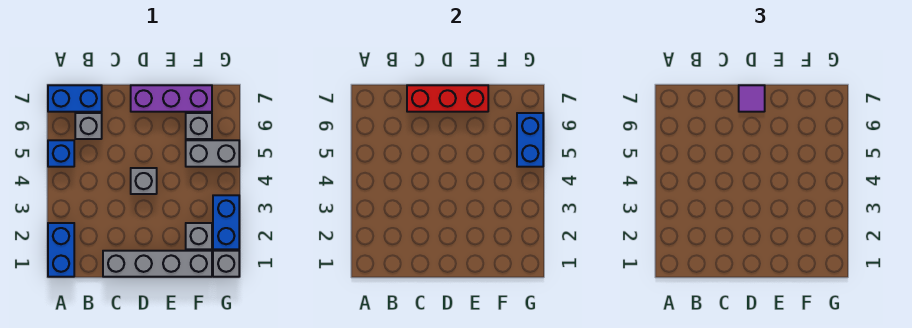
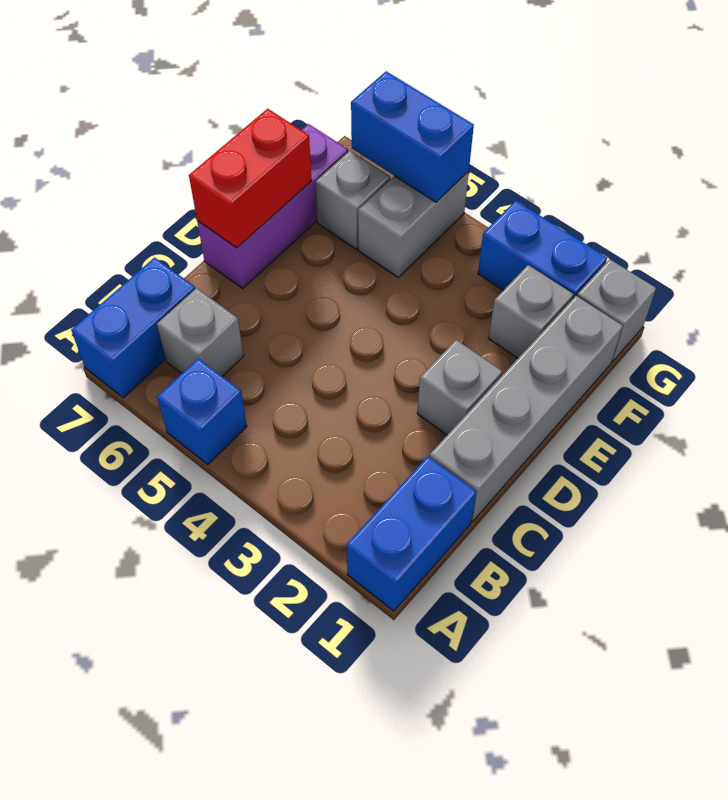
blue 1x2 brick [48,223,74,277] -> blue 1x2 brick turned to [347,457,476,611]
red 1x3 brick [407,85,488,112] -> red 1x2 brick [189,109,312,248]
grey 1x1 brick [131,168,157,194] -> grey 1x1 brick moved to [417,340,502,435]
purple 1x1 tile [739,85,765,112] -> none

